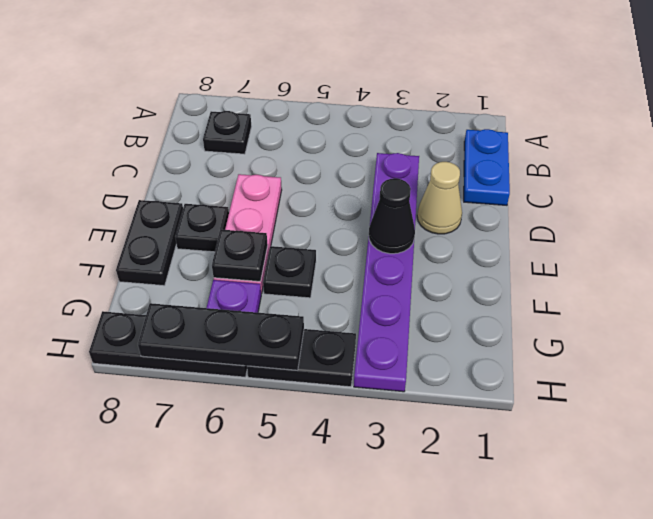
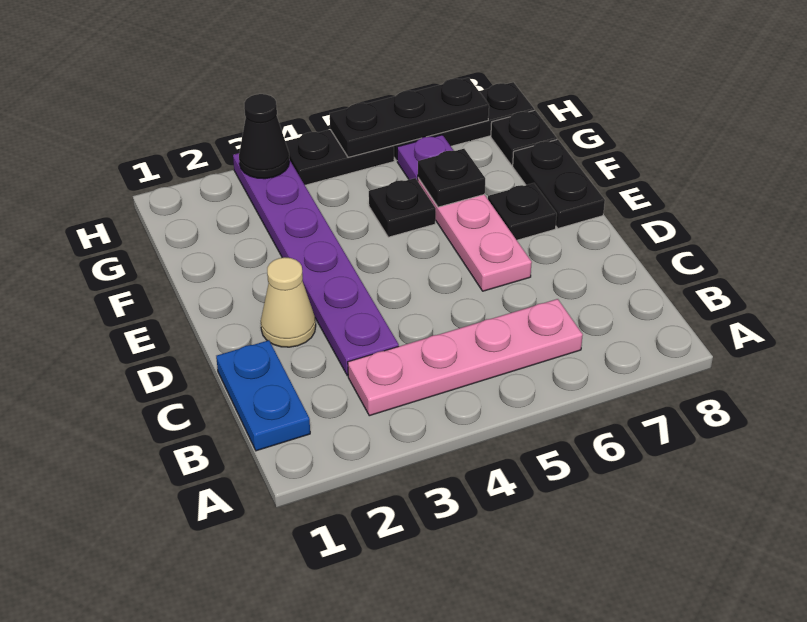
none -> pink 1x4 plate [348,299,583,416]
black 1x1 plate [203,111,252,154] -> black 1x1 plate moved to [491,110,557,165]
black 1x1 cone [369,178,415,254] -> black 1x1 cone moved to [239,94,289,179]

